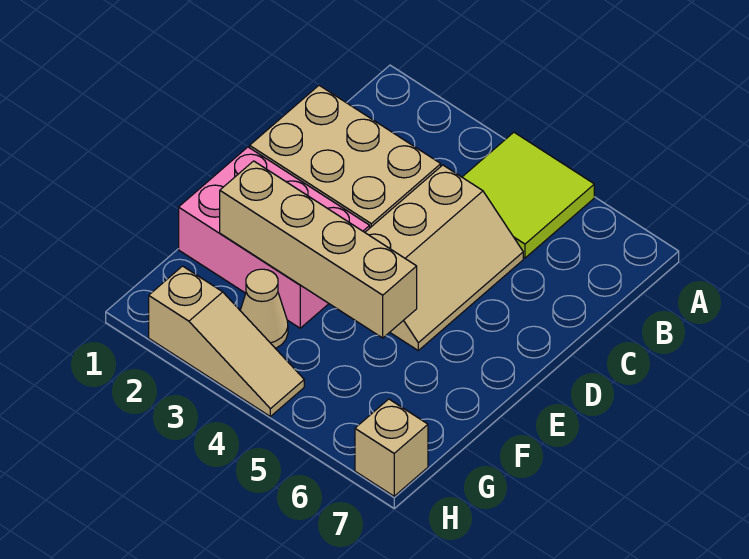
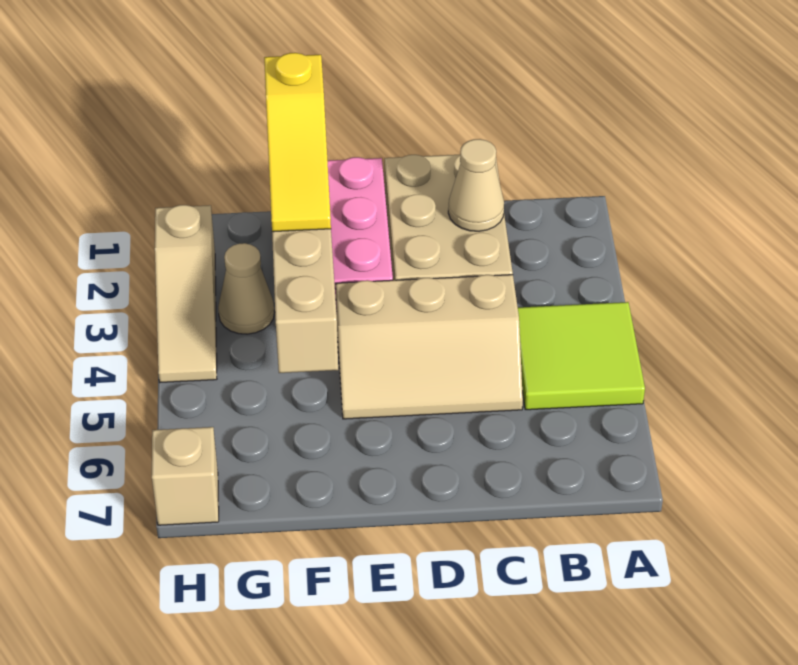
none -> tan 1x1 cone [448,139,504,231]
none -> yellow 1x3 slope [264,53,331,232]

